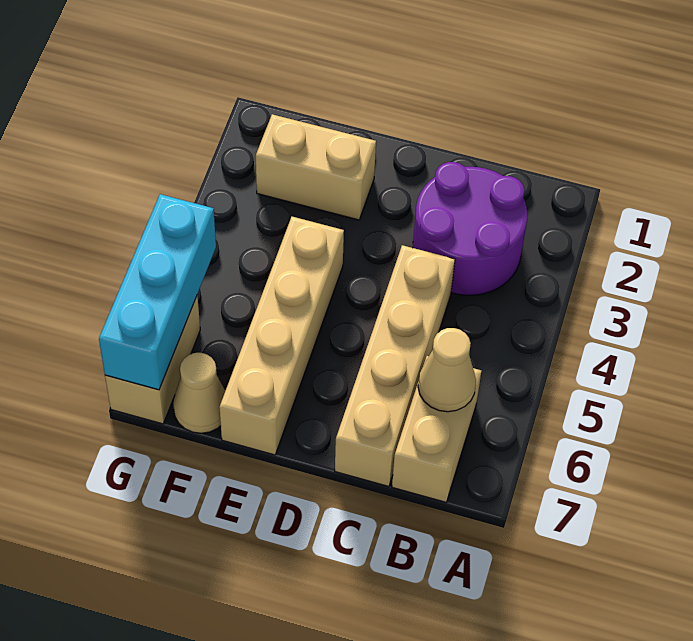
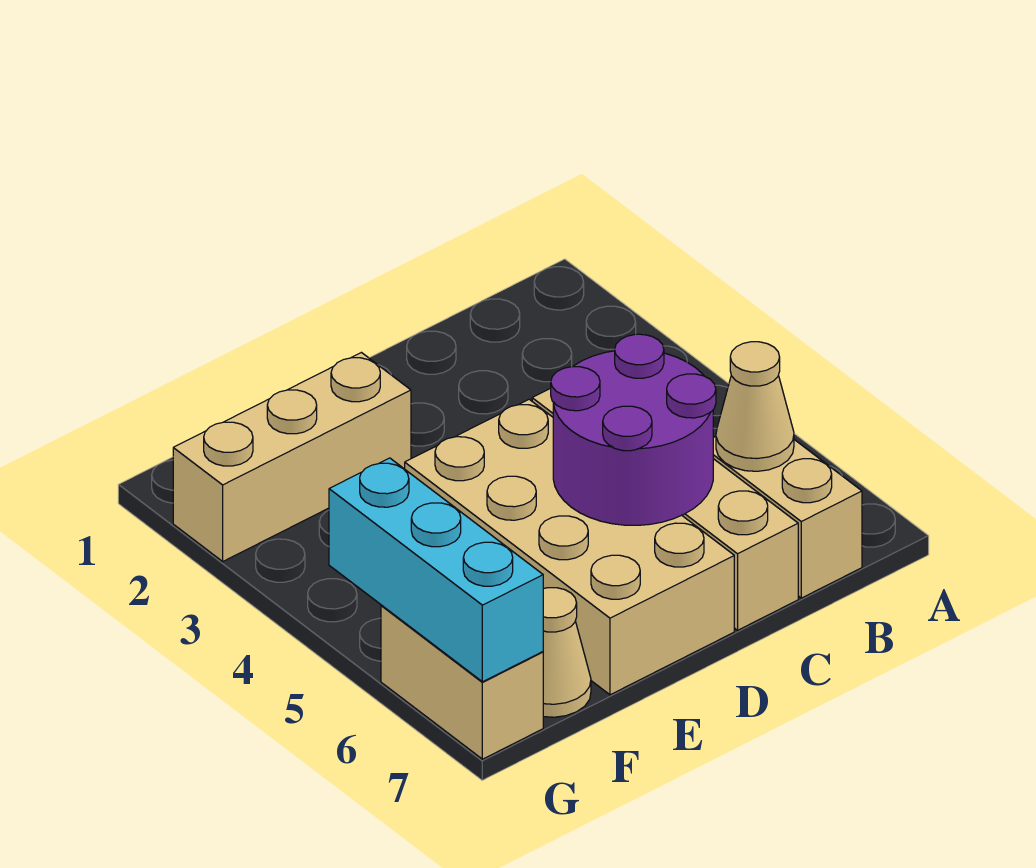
purple 2x2 round brick [413,162,527,295] -> purple 2x2 round brick moved to [551,334,716,525]
tan 1x2 brick [256,114,376,220] -> tan 1x3 brick [173,352,411,561]
tan 1x4 brick [219,217,344,455] -> tan 2x4 brick [405,399,734,695]

